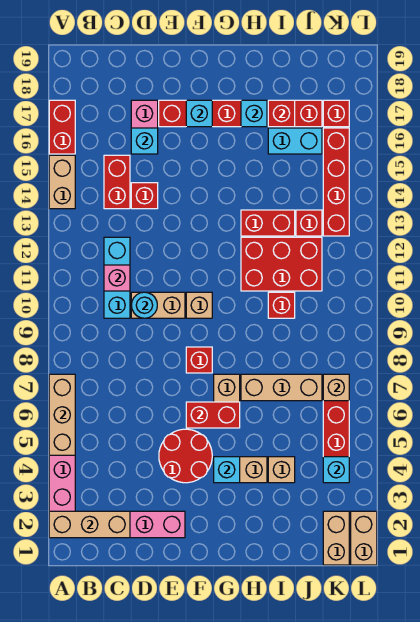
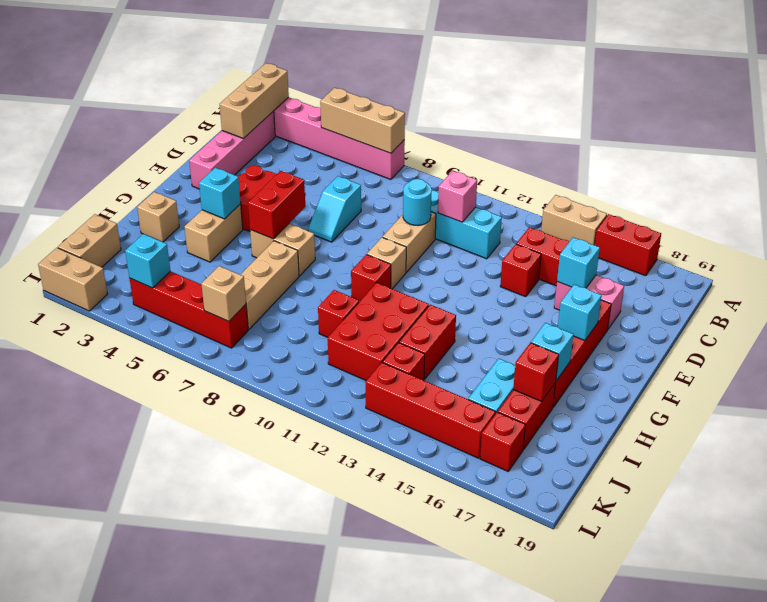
none -> cyan 1x2 slope [308,176,361,242]
red 1x1 brick [186,347,212,373] -> red 1x1 brick moved to [351,254,391,301]
tan 1x1 brick [268,457,295,483] -> tan 1x1 brick moved to [137,192,179,242]
tan 1x2 brick [323,511,349,565] -> tan 1x2 brick turned to [58,214,121,267]

